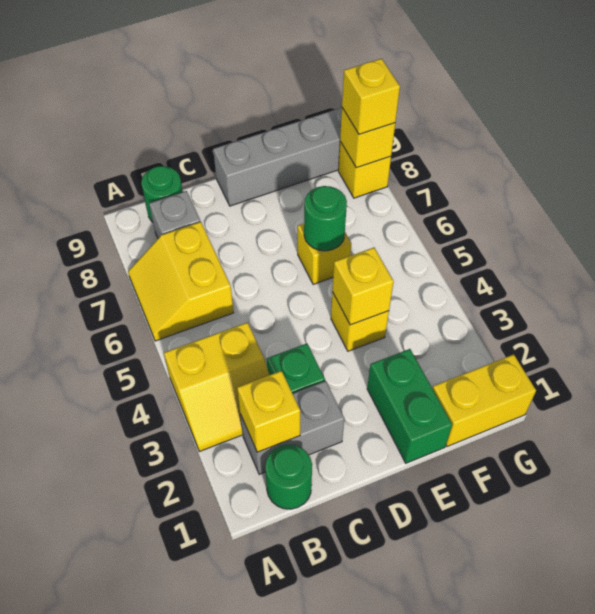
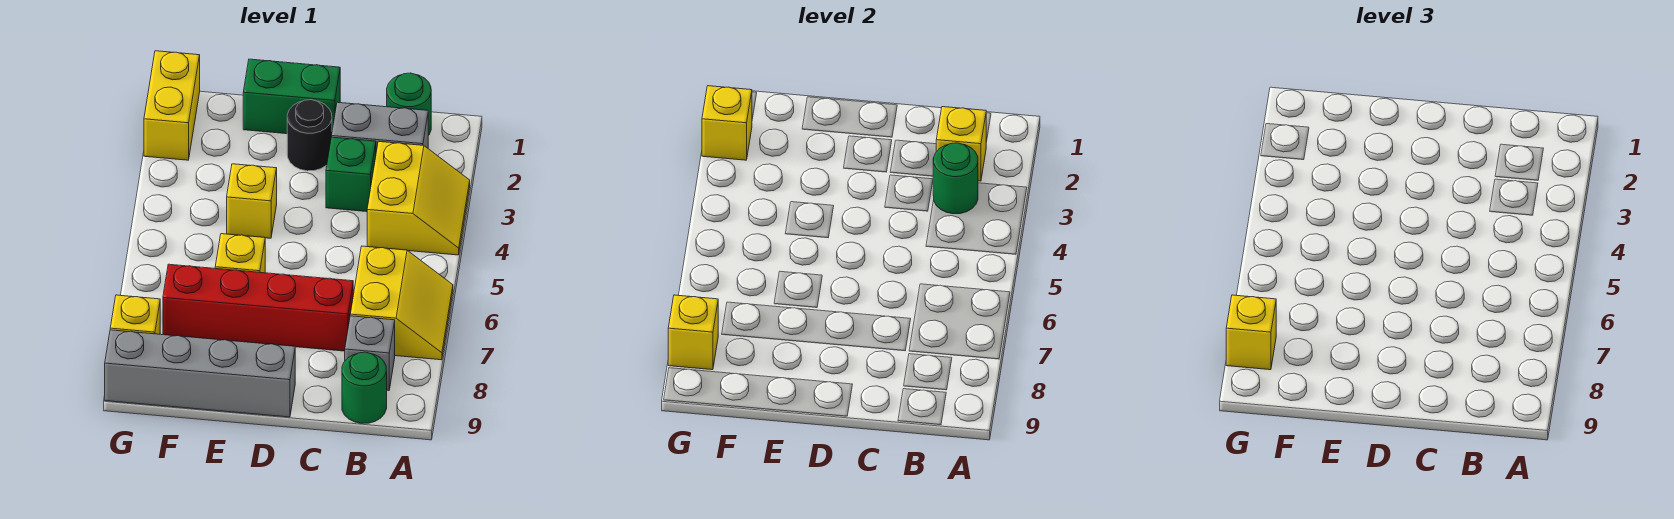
yellow 2x2 slope [164,323,269,452] -> yellow 2x2 slope turned to [367,141,470,255]
none -> red 1x4 brick [163,264,353,351]
none -> black 1x1 round brick [287,100,332,171]
green 1x2 brick [367,349,452,463] -> green 1x2 brick turned to [243,59,340,134]
yellow 1x1 brick [332,248,394,325] -> yellow 1x1 brick moved to [702,86,752,160]
green 1x1 round brick [304,186,347,251] -> green 1x1 round brick moved to [933,143,978,214]
yellow 1x2 brick [433,354,536,447] -> yellow 1x2 brick turned to [144,51,200,160]

